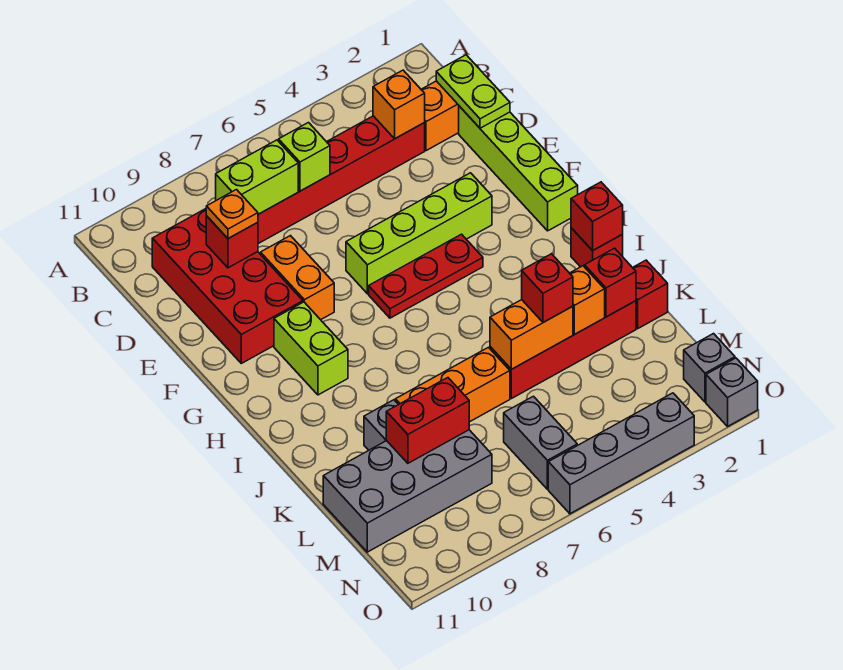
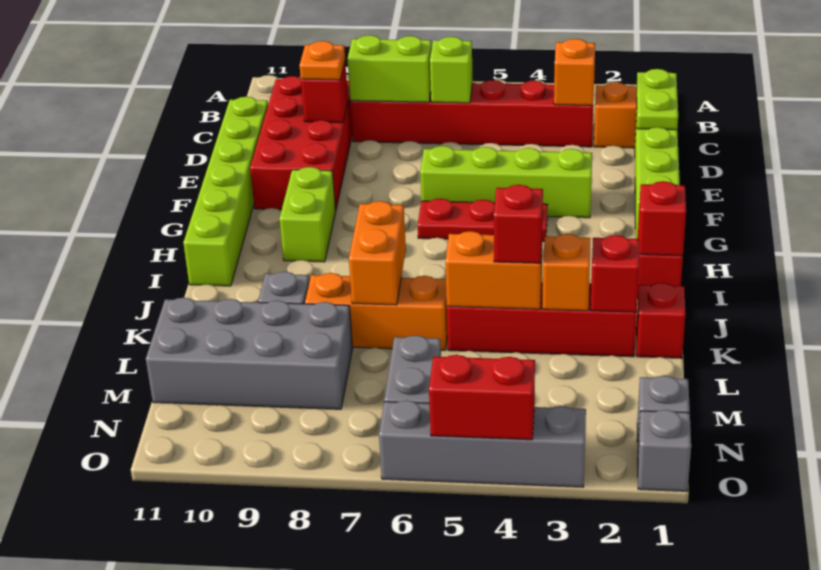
none -> lime 1x6 brick [183,97,268,286]
orange 1x2 brick [261,236,334,320] -> orange 1x2 brick moved to [349,201,406,305]
red 1x2 brick [386,378,469,463] -> red 1x2 brick moved to [429,355,535,440]

